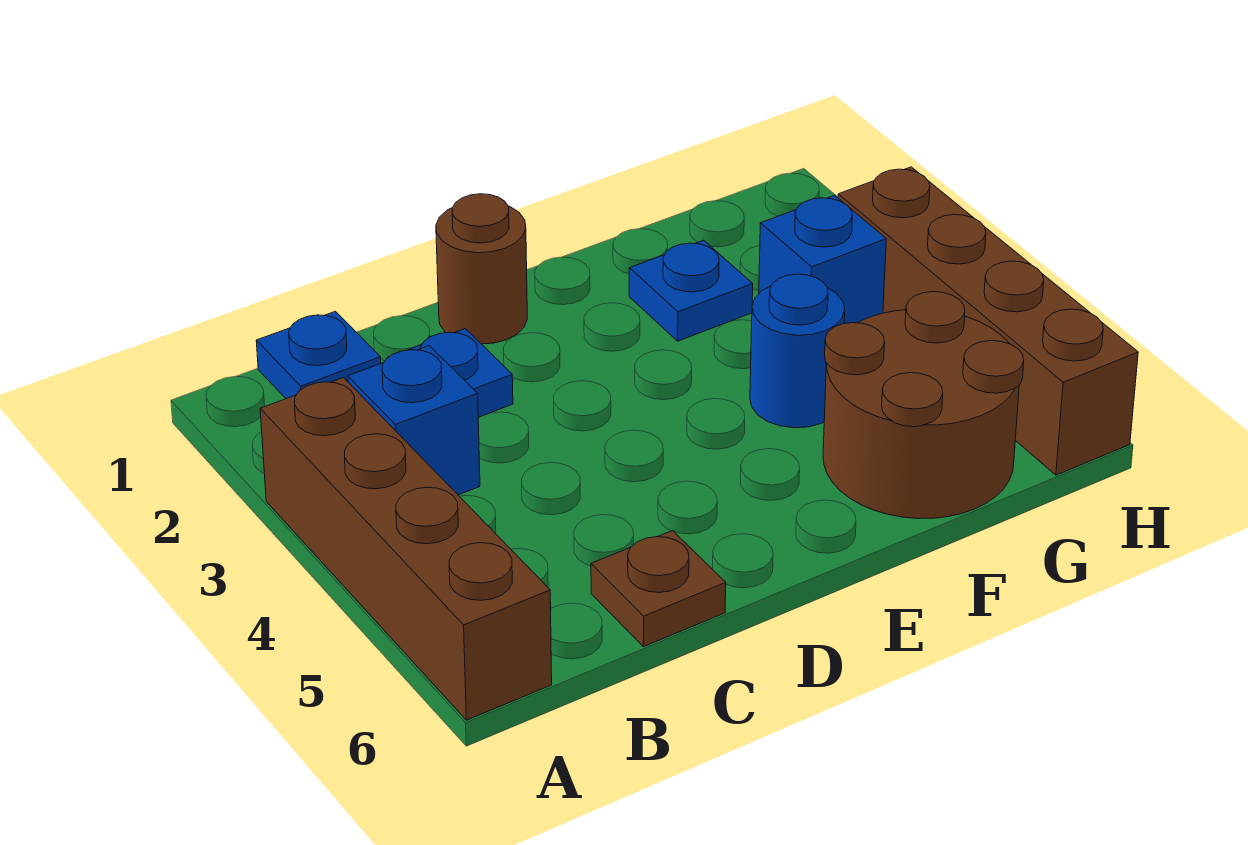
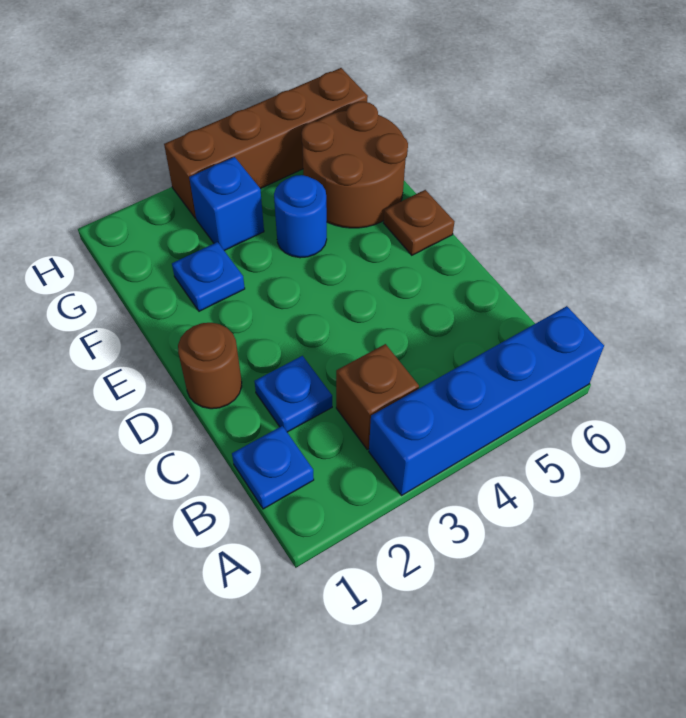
brown 1x4 brick [260,378,552,720] -> blue 1x4 brick [369,306,604,495]
blue 1x1 brick [348,346,480,495] -> brown 1x1 brick [336,344,419,449]
brown 1x1 plate [591,531,726,647] -> brown 1x1 plate moved to [384,190,454,255]

